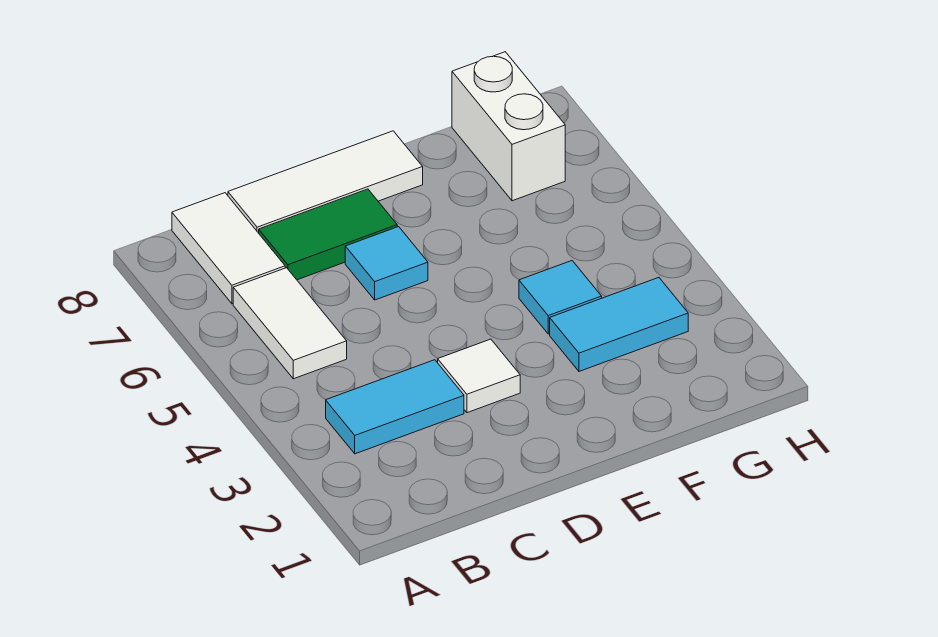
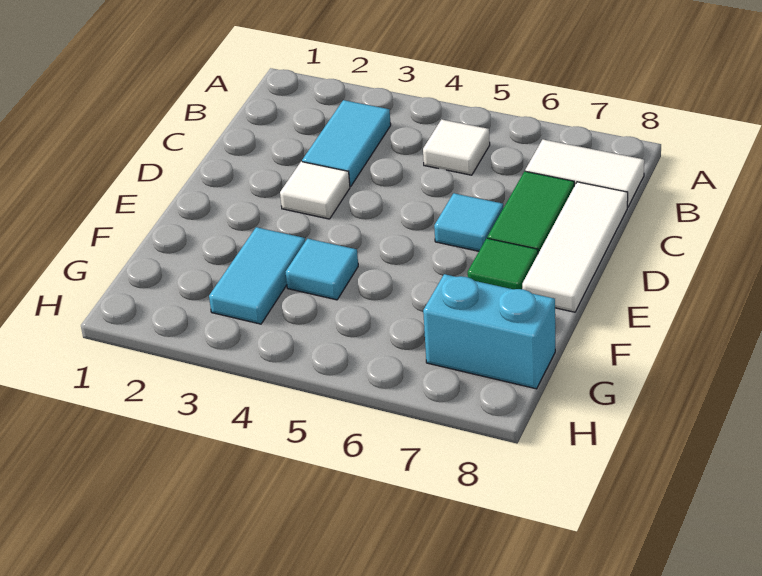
white 1x2 tile [233,268,347,379] -> white 1x1 tile [423,119,490,175]
none -> green 1x1 tile [468,238,538,289]
white 1x2 brick [452,52,565,201] -> cyan 1x2 brick [423,274,555,389]

